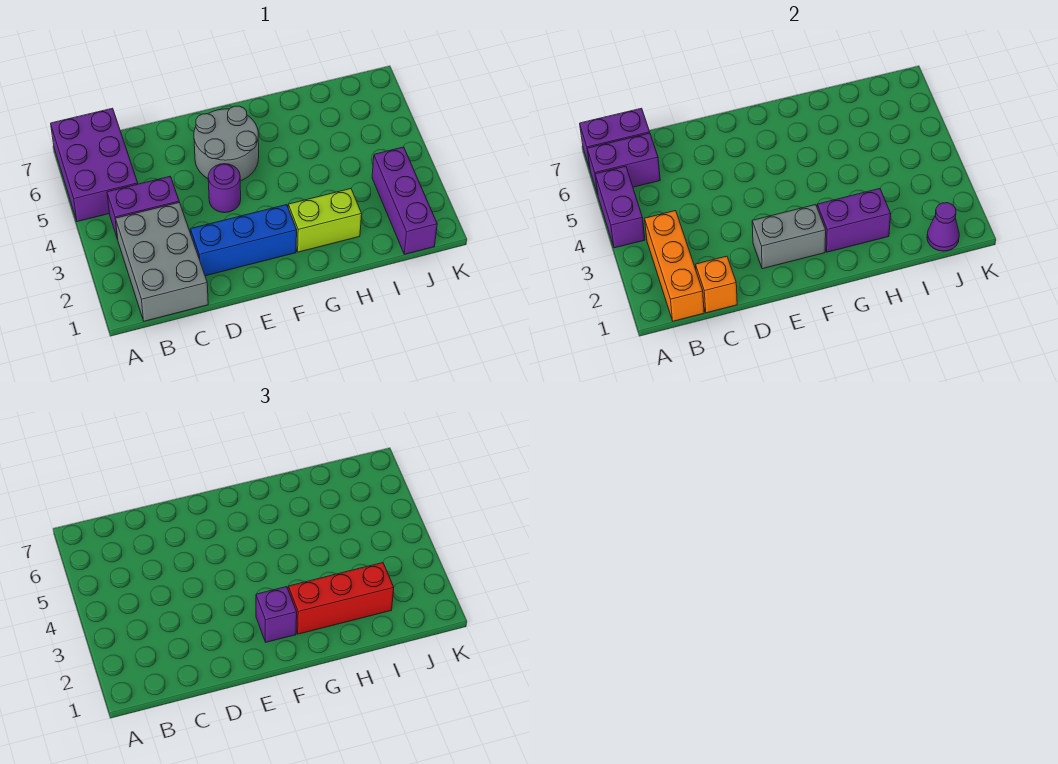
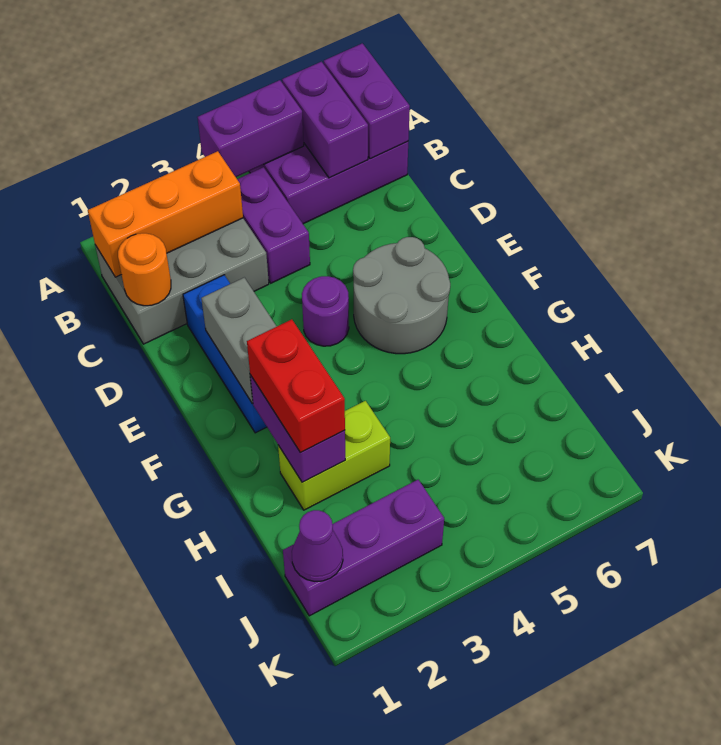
orange 1x1 brick [696,256,737,313] -> orange 1x1 round brick [118,233,171,306]
purple 1x1 brick [256,587,297,642] -> none
lime 1x2 brick [288,189,362,252] -> lime 1x2 brick turned to [278,401,390,510]
red 1x3 brick [288,563,394,634] -> red 1x2 brick [247,319,345,453]

